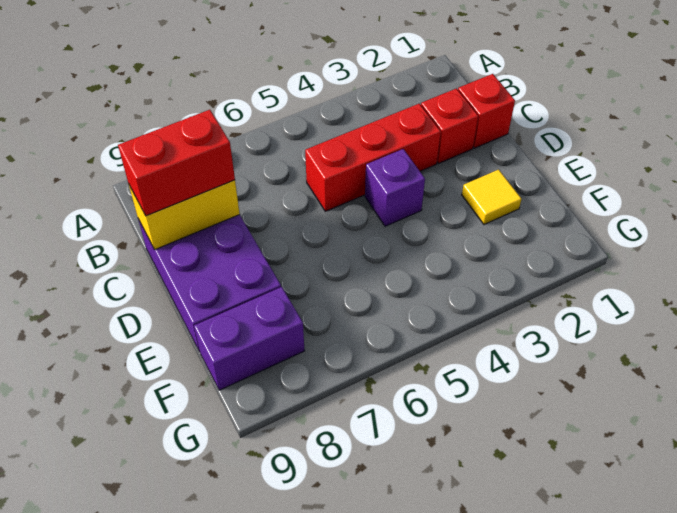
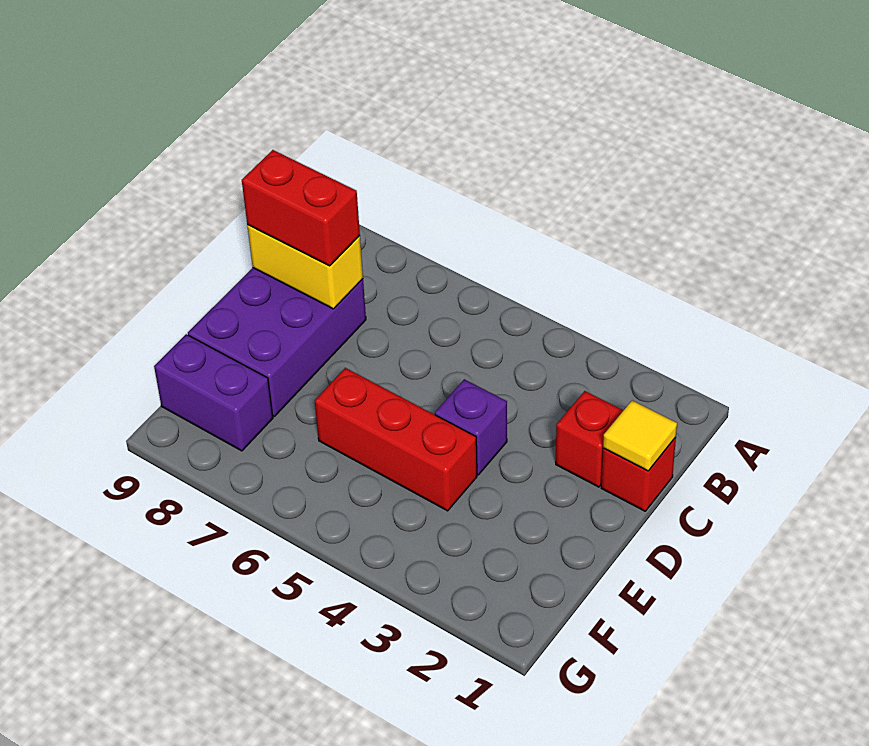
red 1x3 brick [305,104,441,211] -> red 1x3 brick moved to [315,368,477,511]
yellow 1x1 tile [462,170,521,224] -> yellow 1x1 tile moved to [603,401,677,471]

